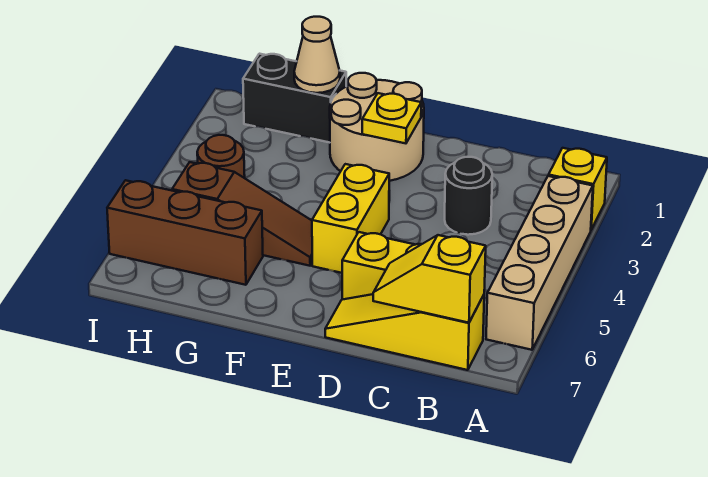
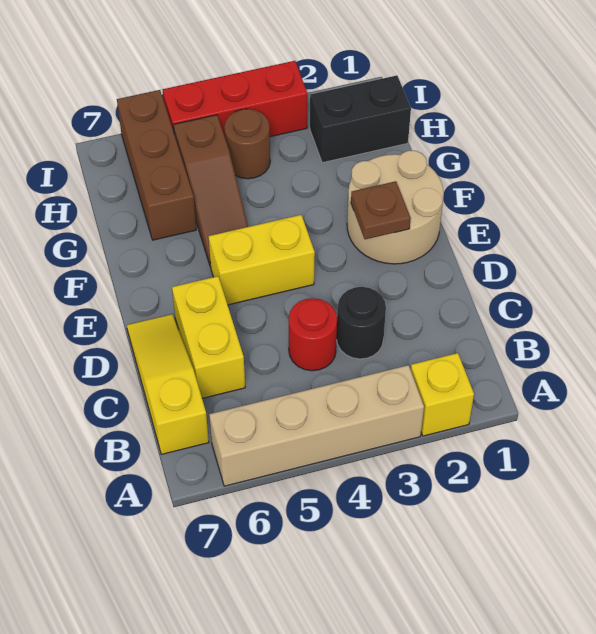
yellow 1x2 slope [373,235,486,323] -> none
none -> red 1x1 round brick [289,298,337,371]
yellow 1x1 plate [362,93,421,143] -> brown 1x1 plate [351,181,411,239]
black 1x2 brick [243,54,346,143] -> black 1x2 brick turned to [310,76,411,163]
tan 1x1 cone [294,17,340,93] -> none
none -> red 1x3 brick [163,61,307,137]

